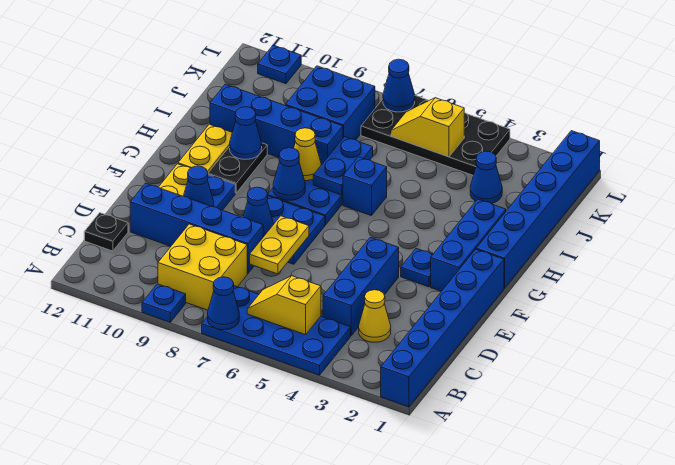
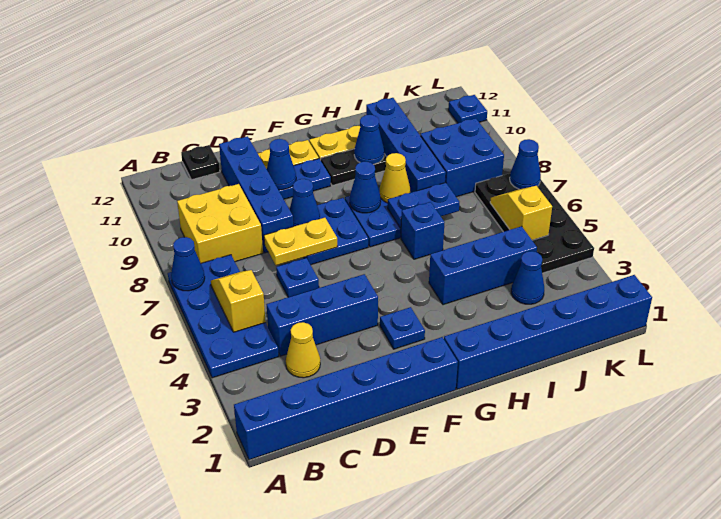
blue 1x1 plate [142,284,186,322] -> blue 1x1 plate moved to [276,258,319,297]
blue 1x3 brick [431,199,506,291] -> blue 1x3 brick moved to [429,226,537,305]

